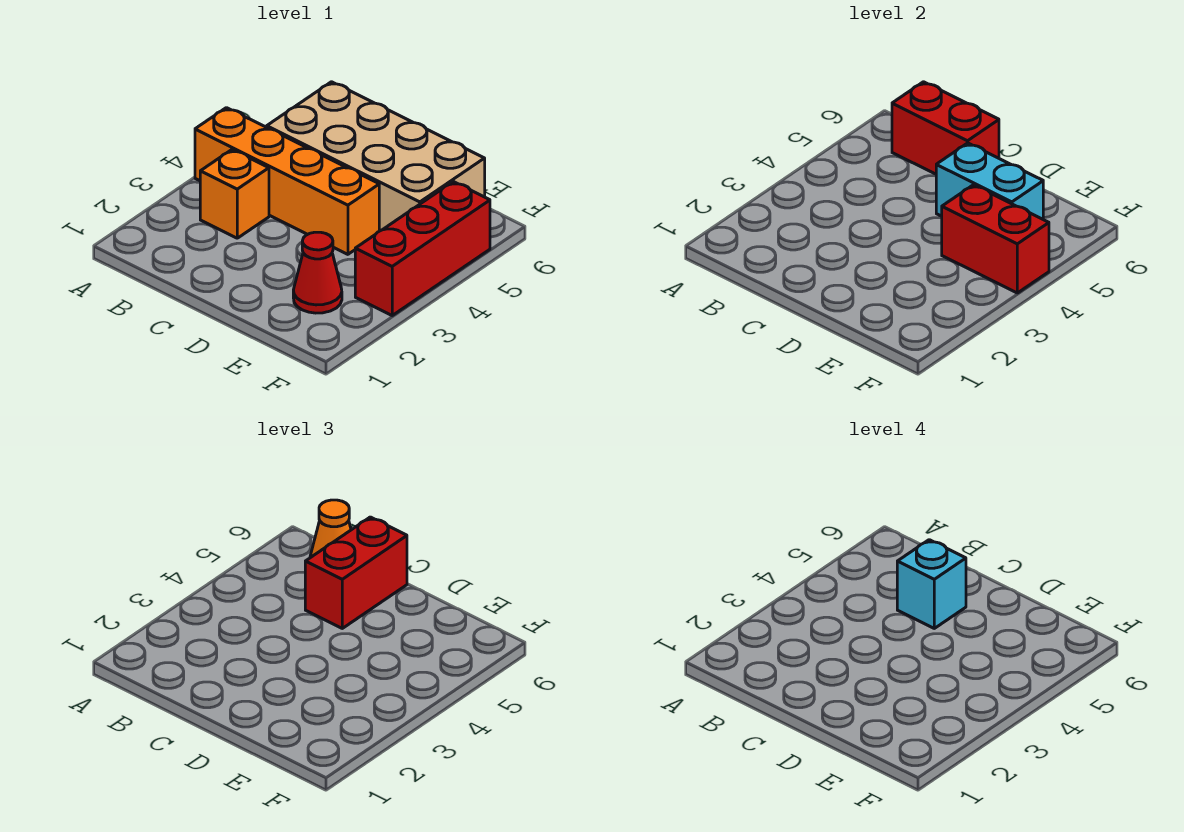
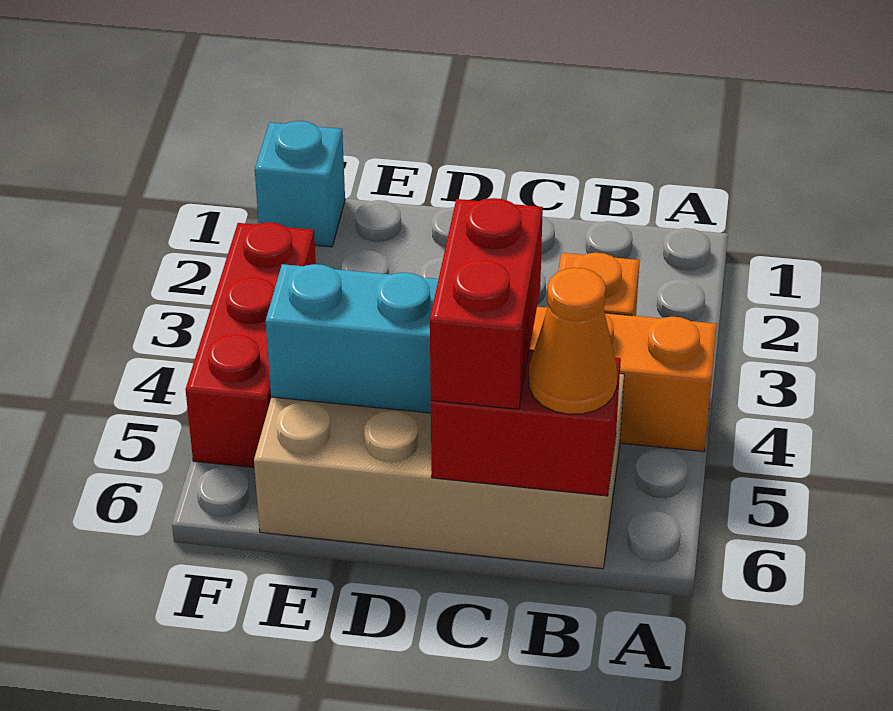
cyan 1x1 brick [897,540,966,628] -> cyan 1x1 brick moved to [255,121,345,247]
red 1x1 cone [293,232,342,313] -> none
red 1x2 brick [942,185,1049,293] -> none

